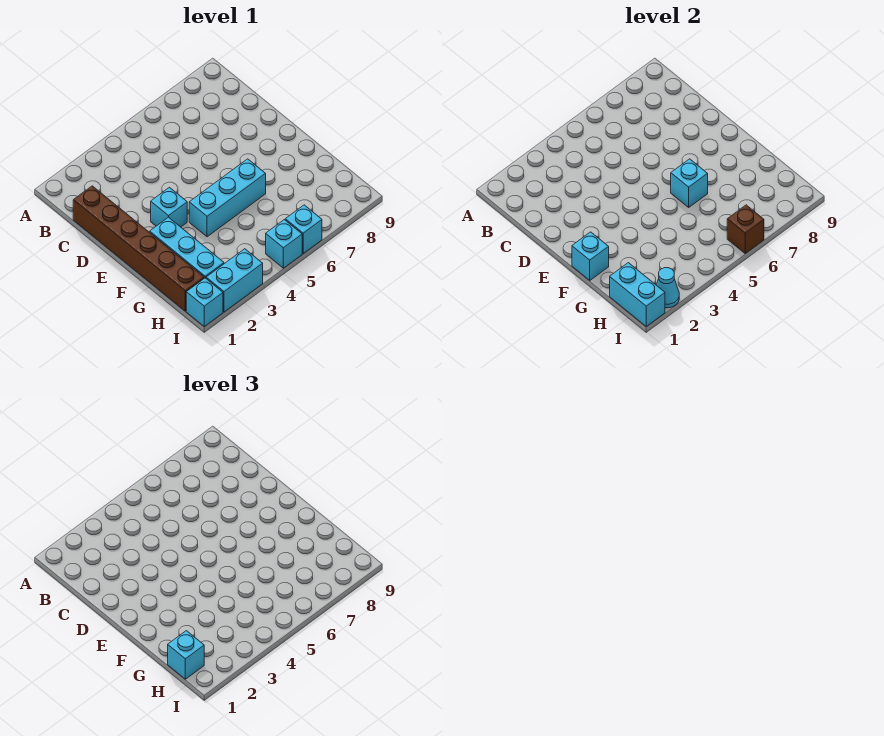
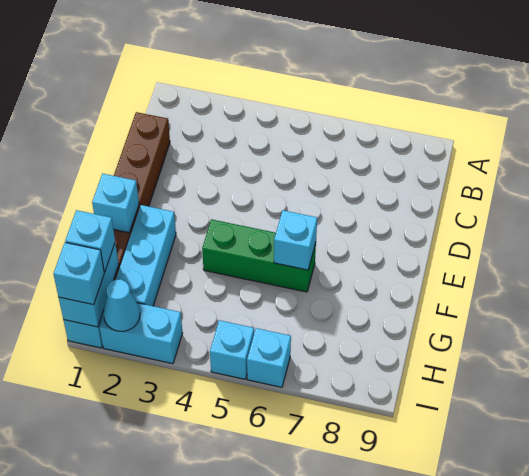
cyan 1x1 brick [151,187,187,227] -> cyan 1x1 brick moved to [53,242,104,305]
cyan 1x3 brick [189,159,266,237] -> green 1x3 brick [202,219,316,292]
brown 1x1 brick [727,205,764,253] -> none

